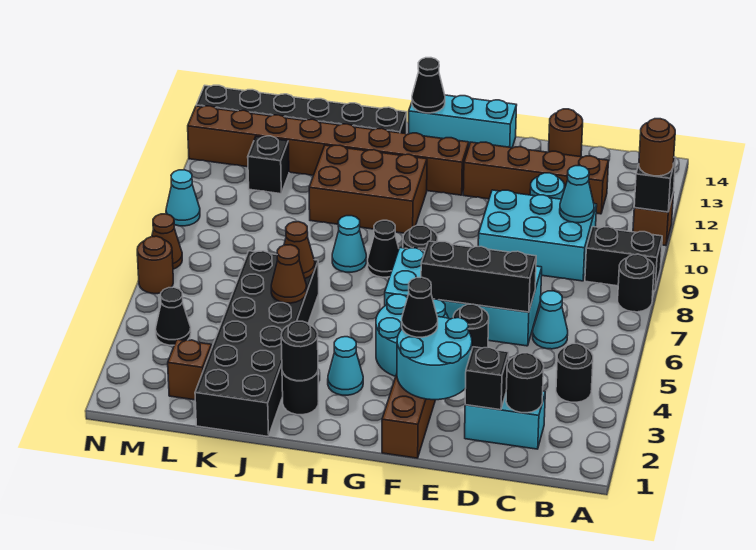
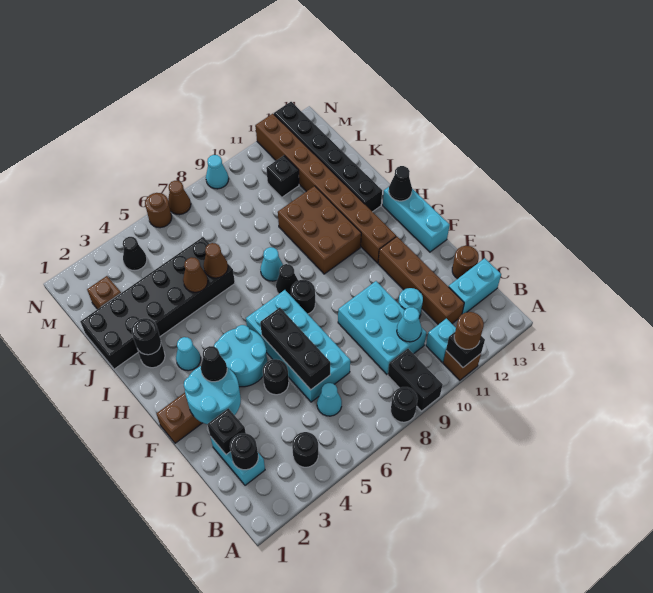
none -> cyan 1x1 brick [426,318,456,362]
none -> cyan 1x2 brick [449,258,501,314]

